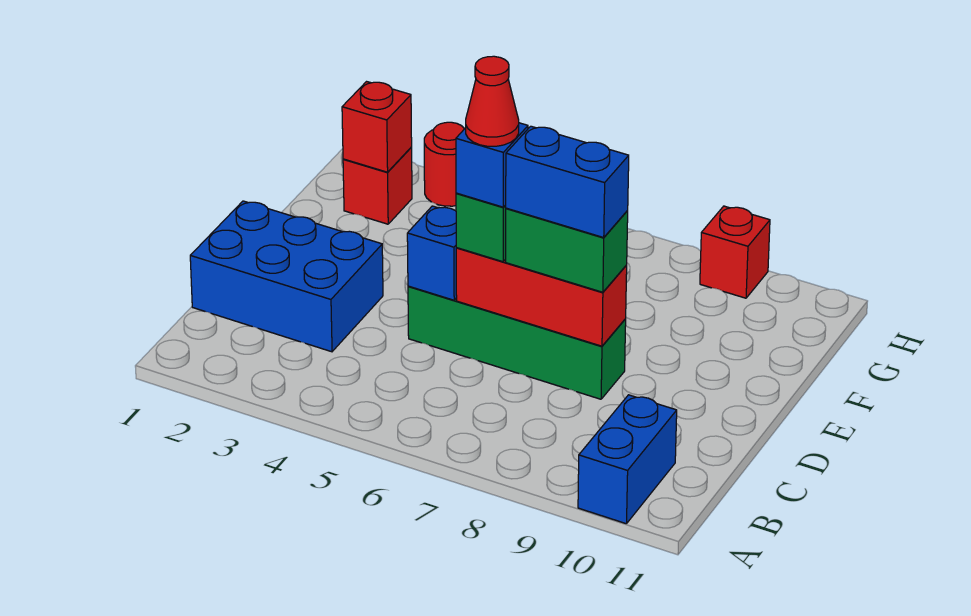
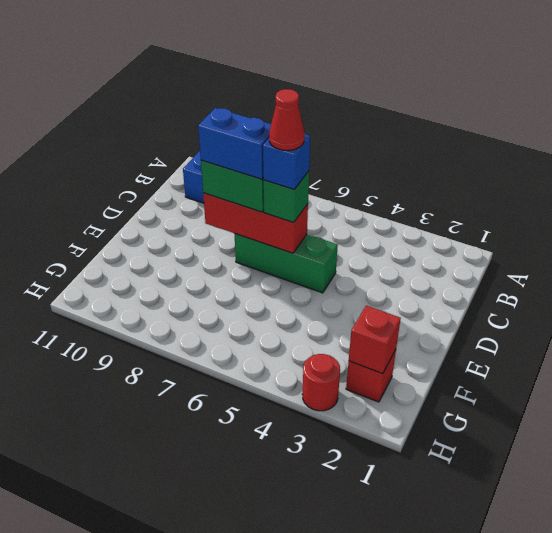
blue 2x3 brick [190,201,383,352] -> none
green 1x4 brick [408,286,626,399] -> green 1x3 brick [235,234,338,293]
blue 1x1 brick [407,206,457,300] -> none
red 1x1 brick [700,206,770,298] -> none

